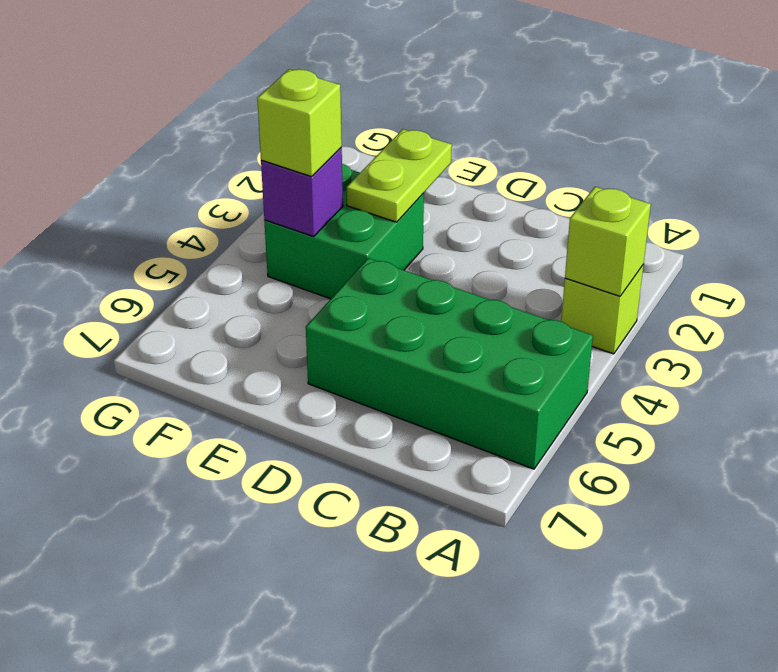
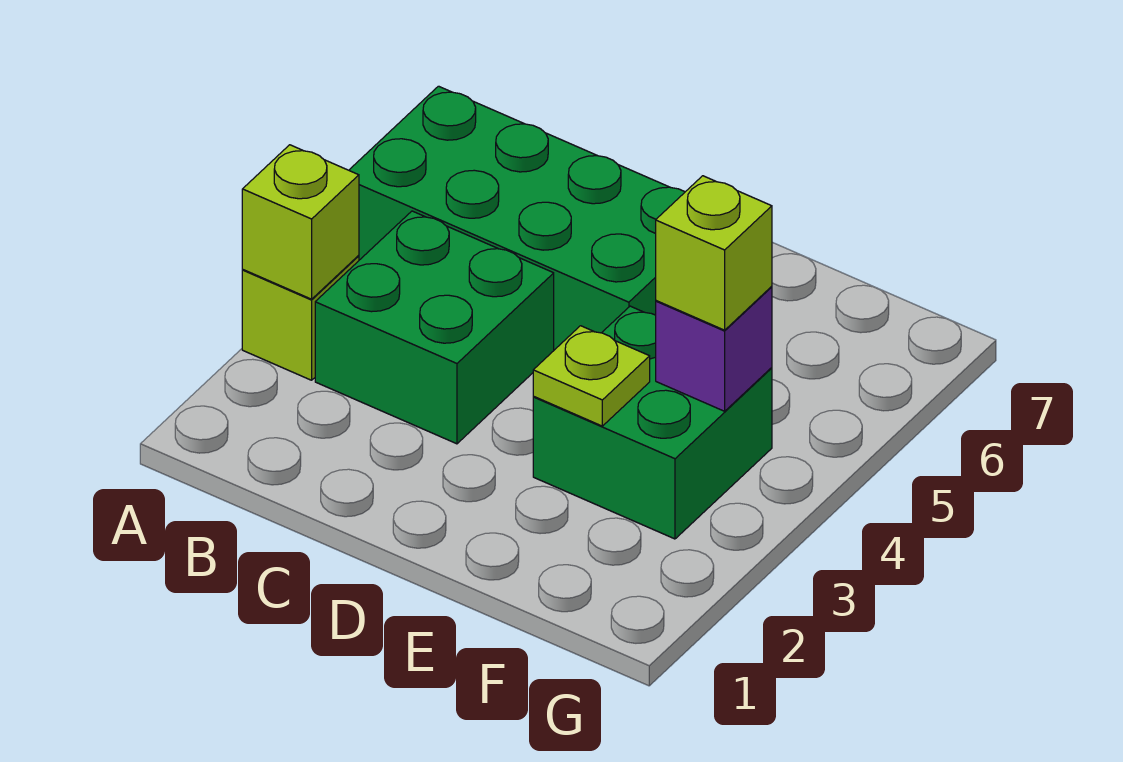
none -> green 2x2 brick [315,211,554,444]
lime 1x2 plate [346,129,452,222] -> lime 1x1 plate [533,326,650,426]

